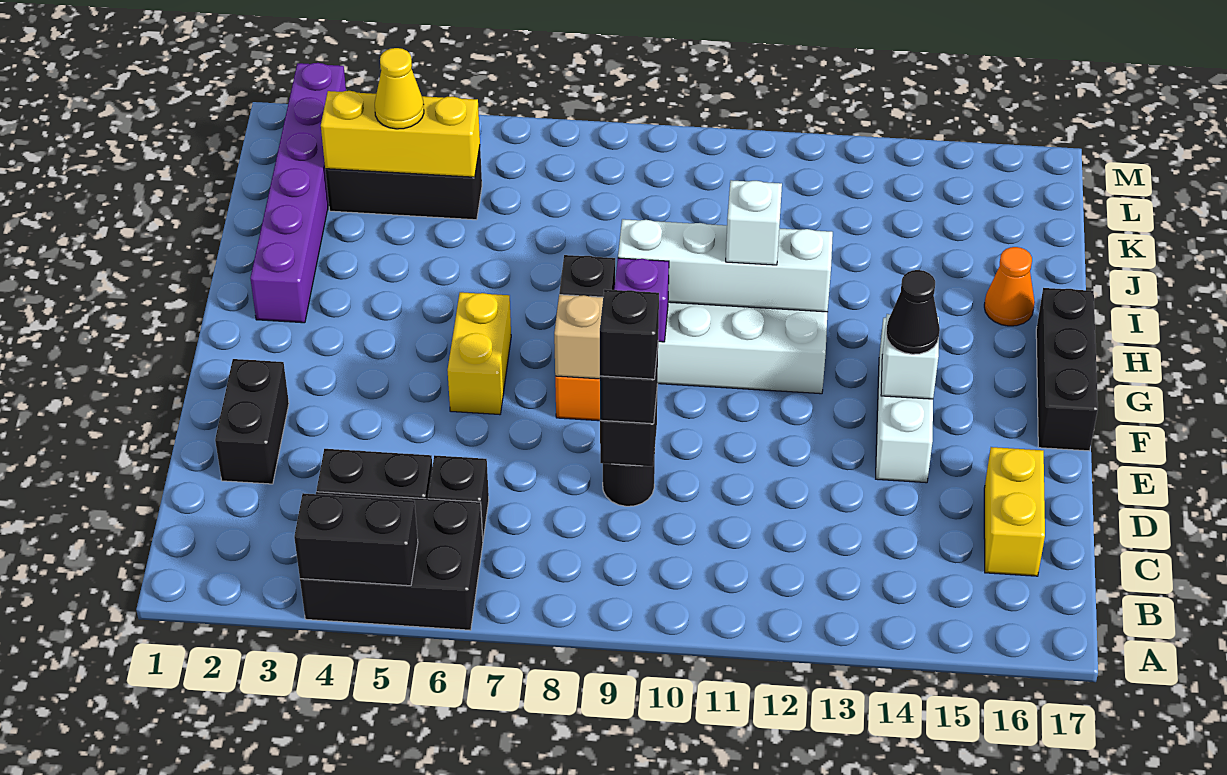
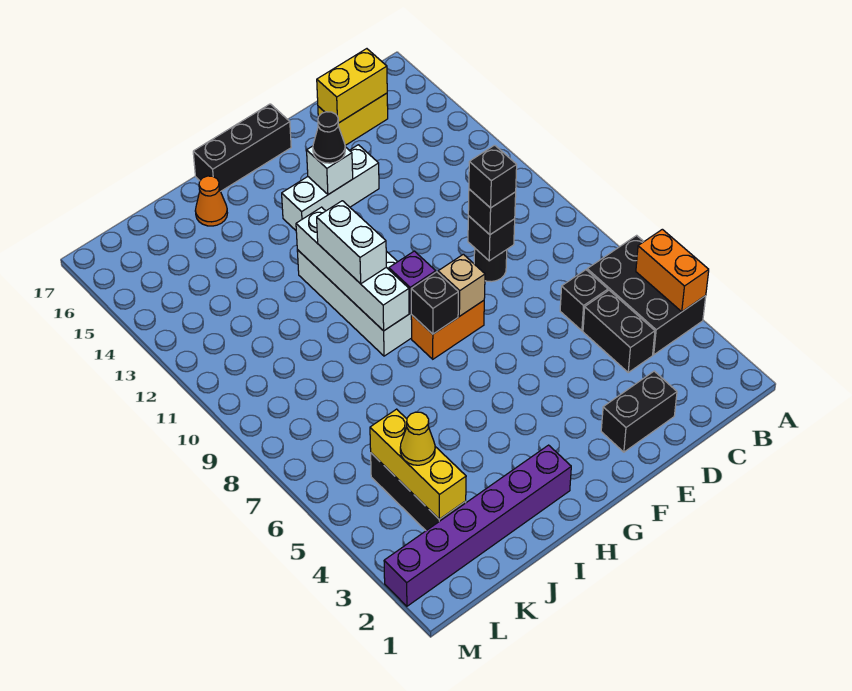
black 1x2 brick [294,493,418,586] -> orange 1x2 brick [636,229,709,312]
yellow 1x2 brick [447,292,511,415] -> yellow 1x2 brick moved to [317,49,387,123]
white 1x1 brick [726,180,782,265] -> white 1x2 brick [317,201,386,284]

